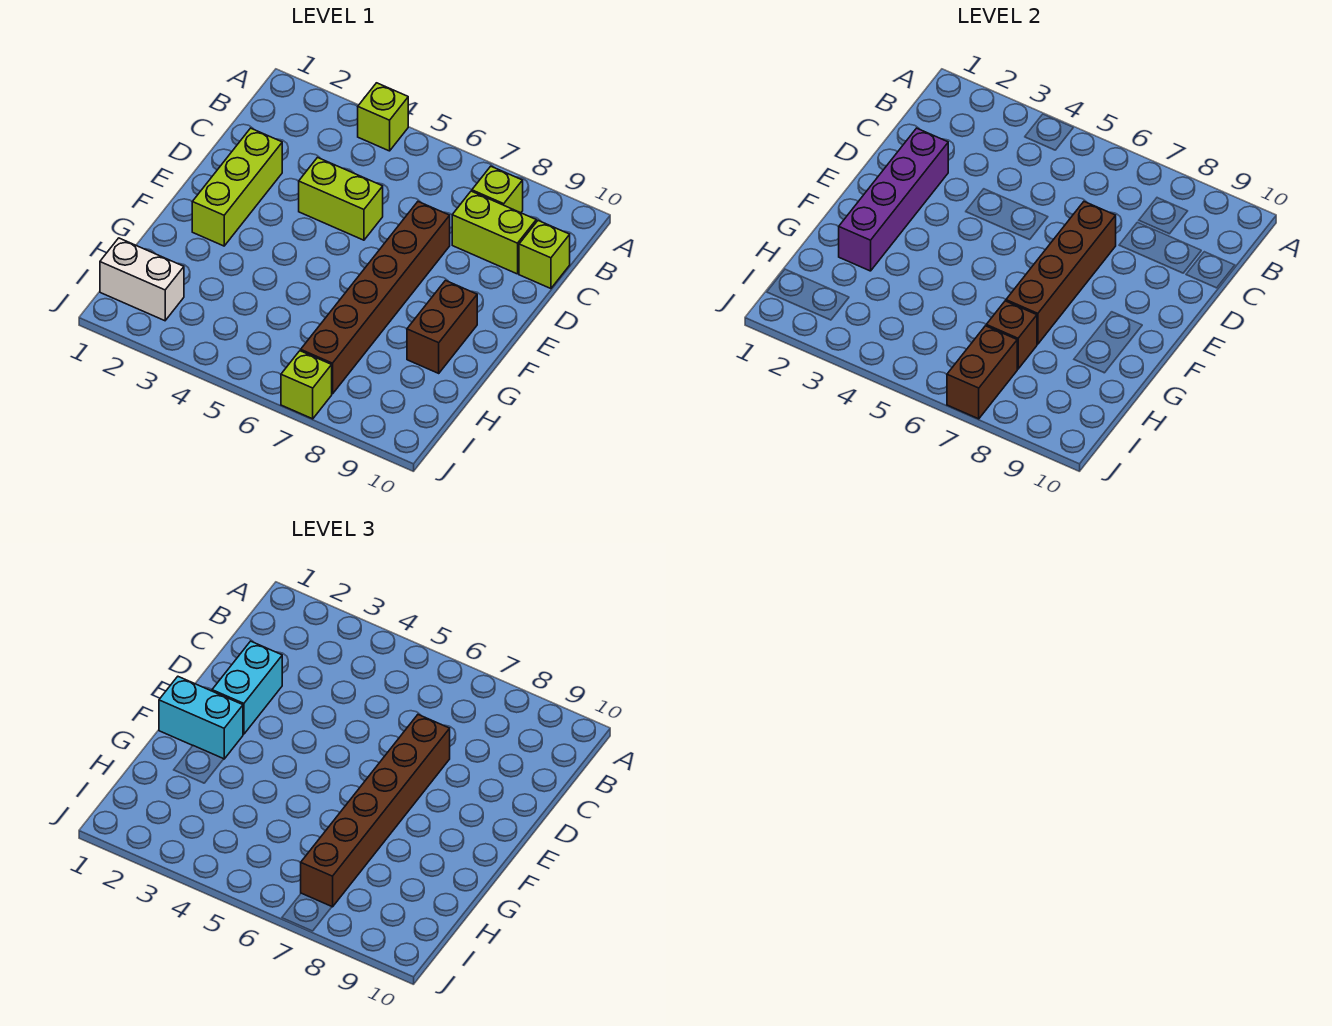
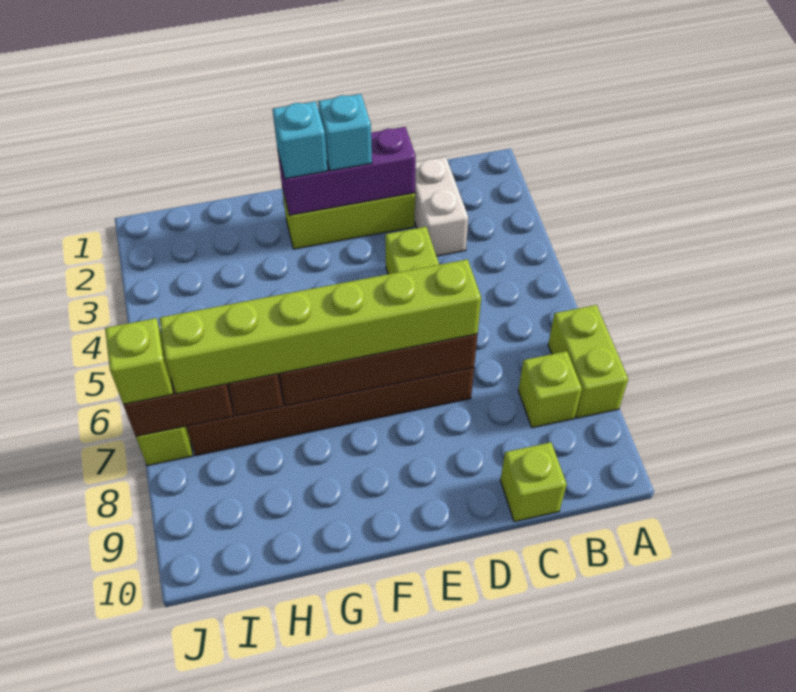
lime 1x1 brick [358,83,408,151] -> lime 1x1 brick moved to [105,318,173,405]
lime 1x2 brick [452,191,536,274] -> lime 1x2 brick moved to [548,305,628,418]
purple 1x4 brick [839,128,948,271] -> purple 1x3 brick [278,127,416,215]
cyan 1x2 brick [212,641,282,734] -> cyan 1x1 brick [318,94,372,171]
brown 1x6 brick [301,715,450,907] -> lime 1x6 brick [159,259,481,394]
cyan 1x2 brick [159,677,243,759] -> cyan 1x1 brick [273,101,328,179]
brown 1x2 brick [407,281,477,373] -> none
white 1x2 brick [100,238,184,321] -> white 1x2 brick moved to [415,157,468,256]

